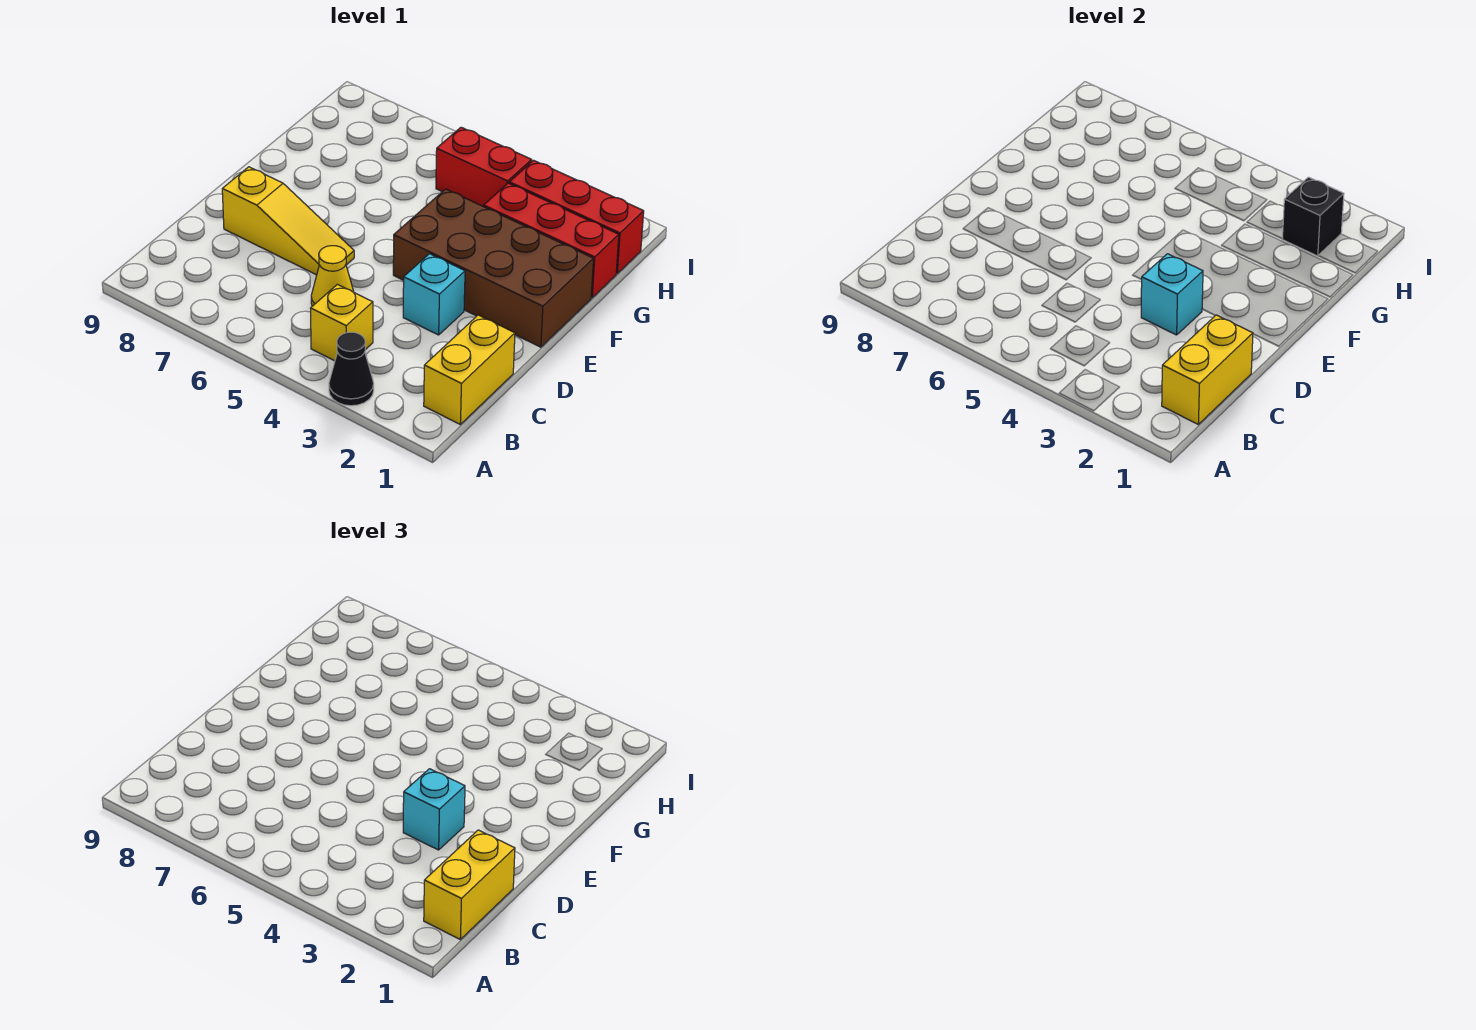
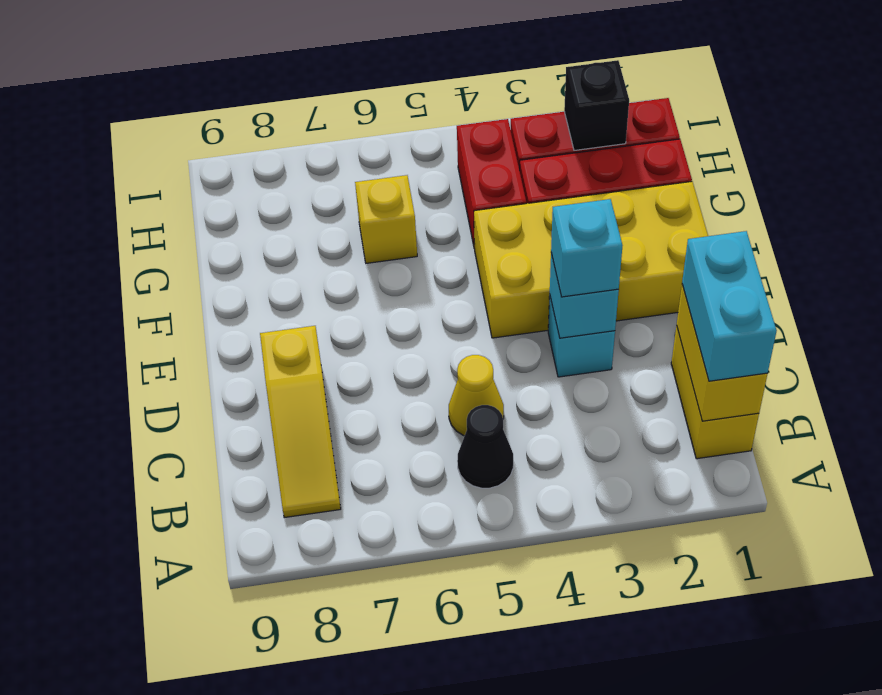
black 1x1 cone [329,332,374,406] -> black 1x1 cone moved to [457,405,513,488]
yellow 1x2 brick [424,830,515,939] -> cyan 1x2 brick [682,231,777,381]
yellow 1x1 brick [311,284,373,361] -> yellow 1x1 brick moved to [355,175,417,263]
yellow 1x3 slope [222,167,354,275] -> yellow 1x3 slope turned to [260,326,341,518]
brown 2x4 brick [393,189,593,347] -> yellow 2x4 brick [474,182,708,338]
red 1x2 brick [436,127,532,207] -> red 1x2 brick turned to [457,119,526,249]

